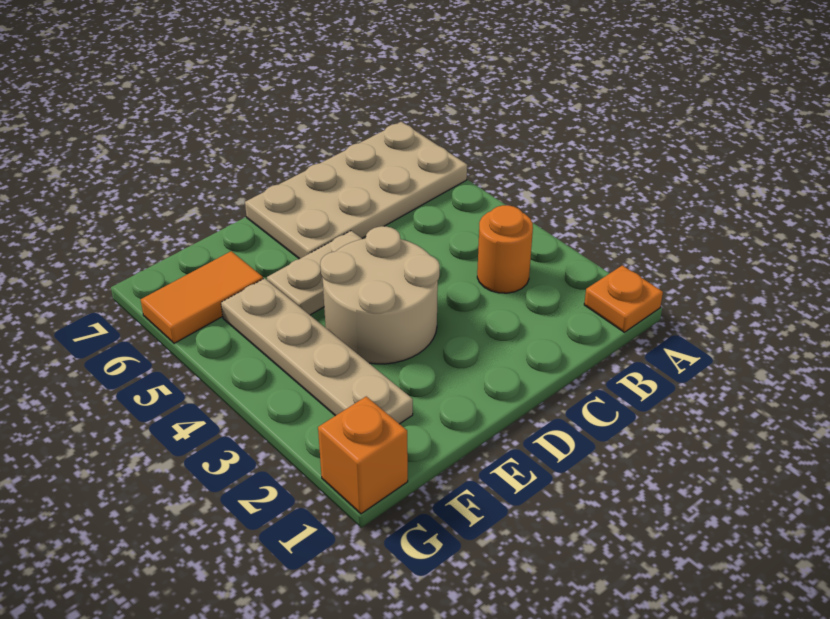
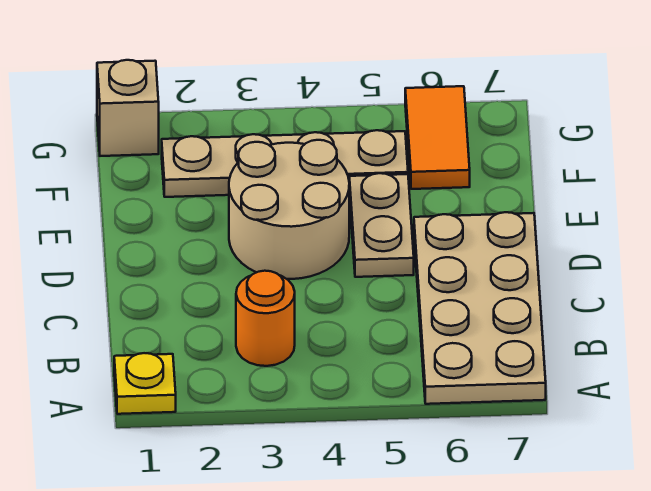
orange 1x1 plate [584,265,663,332] -> yellow 1x1 plate [114,353,176,414]
orange 1x1 brick [318,396,408,514] -> tan 1x1 brick [97,60,159,156]

